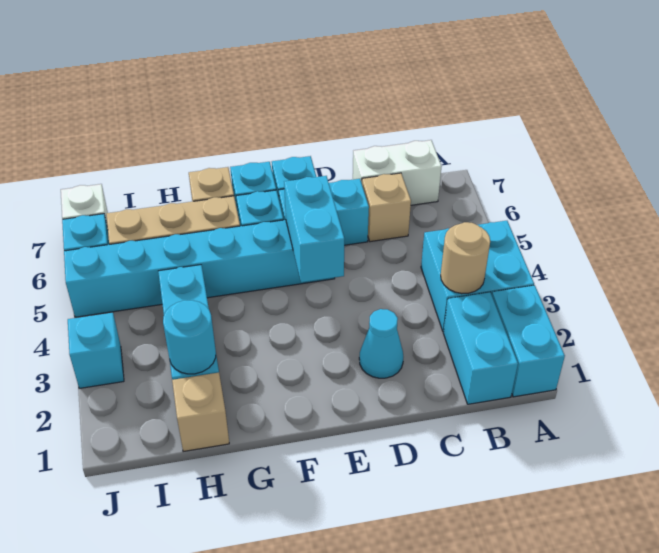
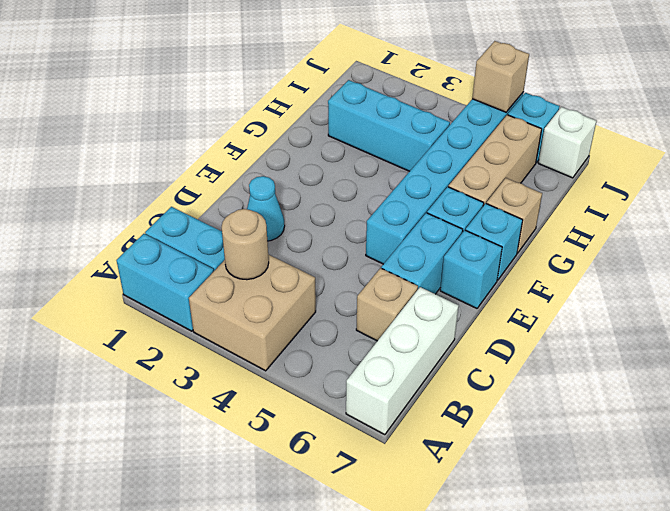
cyan 2x2 brick [421,221,534,332] -> tan 2x2 brick [189,254,316,371]
white 1x2 brick [353,140,442,205] -> white 1x3 brick [346,287,459,435]
cyan 1x2 brick [284,176,344,282] -> none
tan 1x1 brick [172,373,229,452] -> tan 1x1 brick moved to [472,41,529,112]
cyan 1x1 round brick [163,300,216,374] -> none
cyan 1x1 brick [68,313,124,388] -> none

